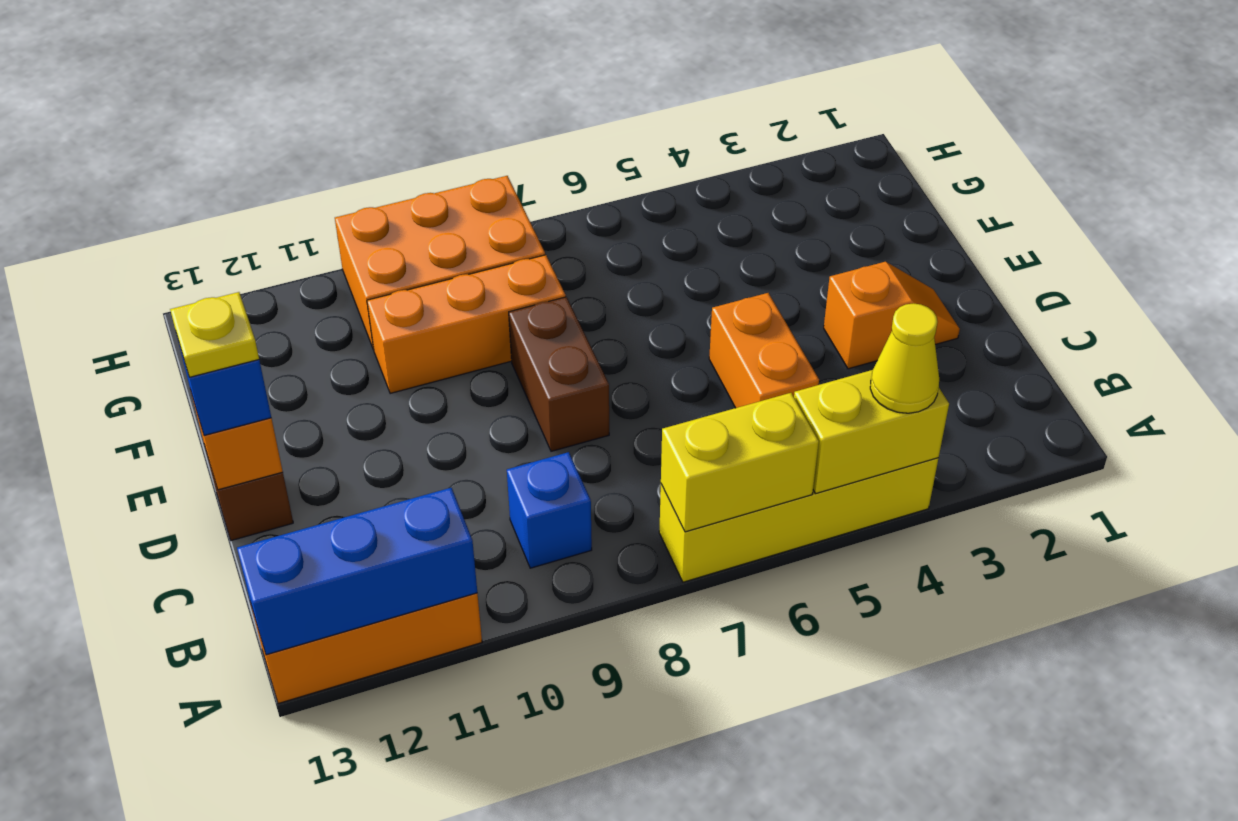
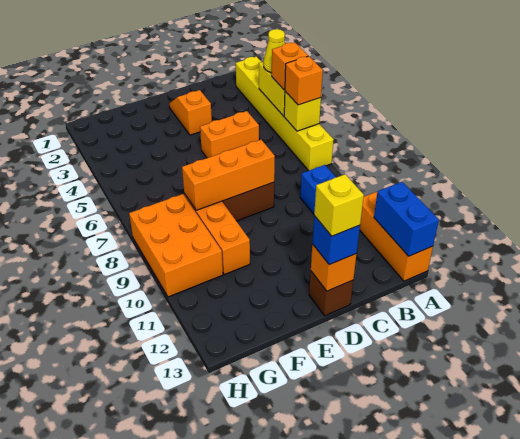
yellow 1x4 brick [659,458,938,582] -> yellow 1x6 brick [236,56,334,171]
none -> orange 1x1 brick [272,42,308,90]
yellow 1x2 brick [661,393,819,532] -> yellow 1x1 brick [284,92,321,131]
none -> orange 1x1 brick [285,56,323,105]
blue 1x3 brick [237,488,477,655] -> blue 1x2 brick [374,182,439,256]
none -> orange 1x3 brick [182,140,275,210]
yellow 1x1 plate [170,292,259,377] -> yellow 1x1 brick [314,174,364,236]

